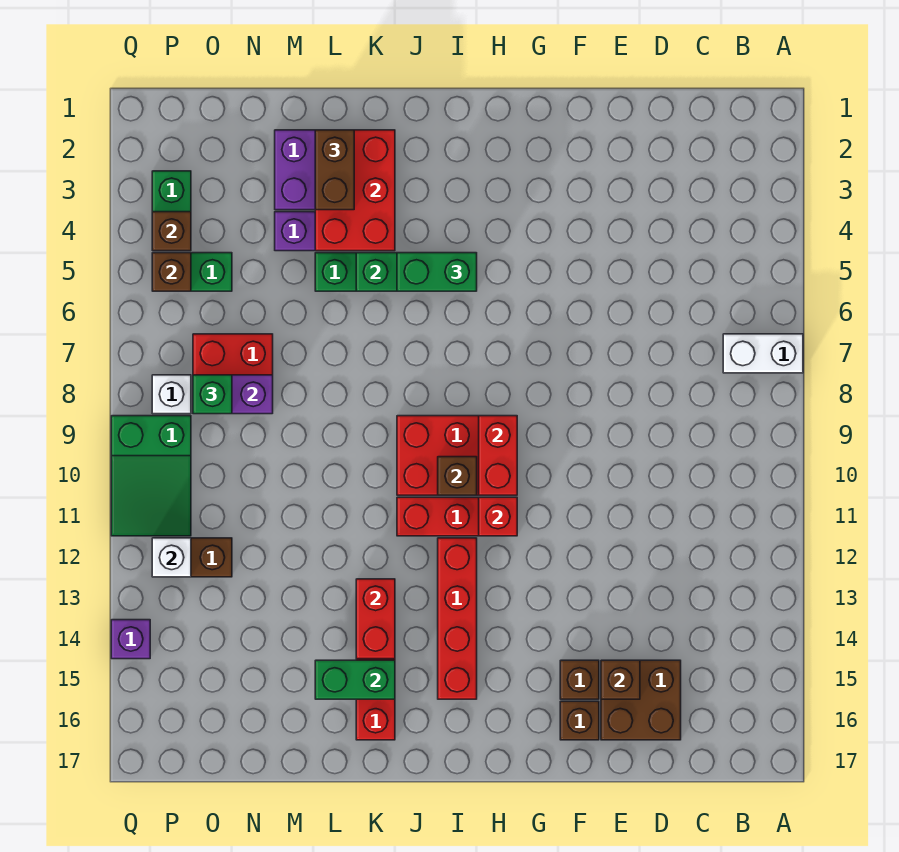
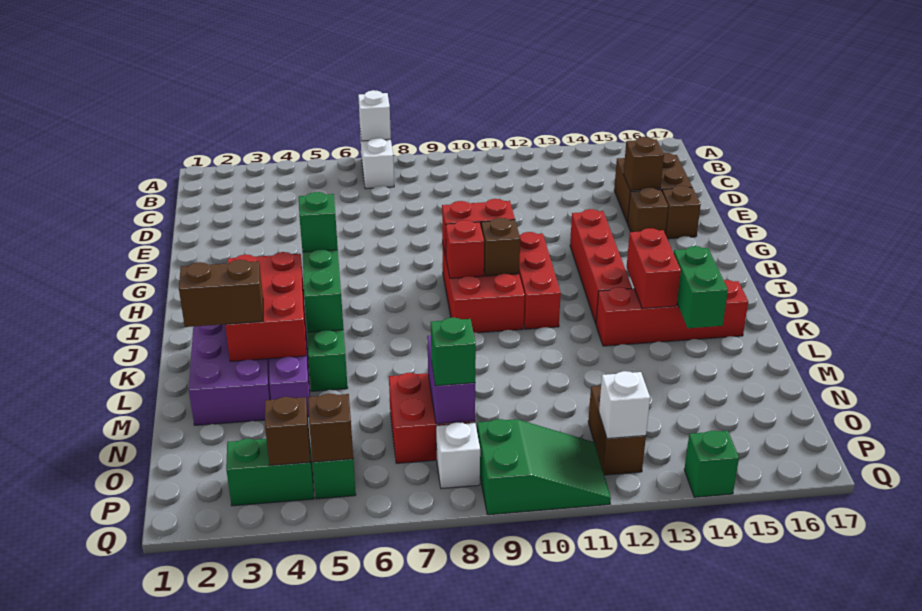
none -> white 1x1 brick [358,90,391,141]
red 1x1 brick [479,497,517,536] -> red 1x1 brick moved to [446,220,484,278]
green 1x2 brick [397,253,477,291] -> green 1x1 brick [299,192,338,252]
red 1x4 brick [438,538,477,699] -> red 1x4 brick turned to [570,209,632,323]
red 2x3 brick [315,130,395,251] -> red 2x3 brick turned to [225,252,306,361]
red 1x2 brick [356,579,395,659] -> red 1x2 brick turned to [627,228,681,309]
purple 1x1 brick [111,620,150,659] -> green 1x1 brick [684,430,739,497]

